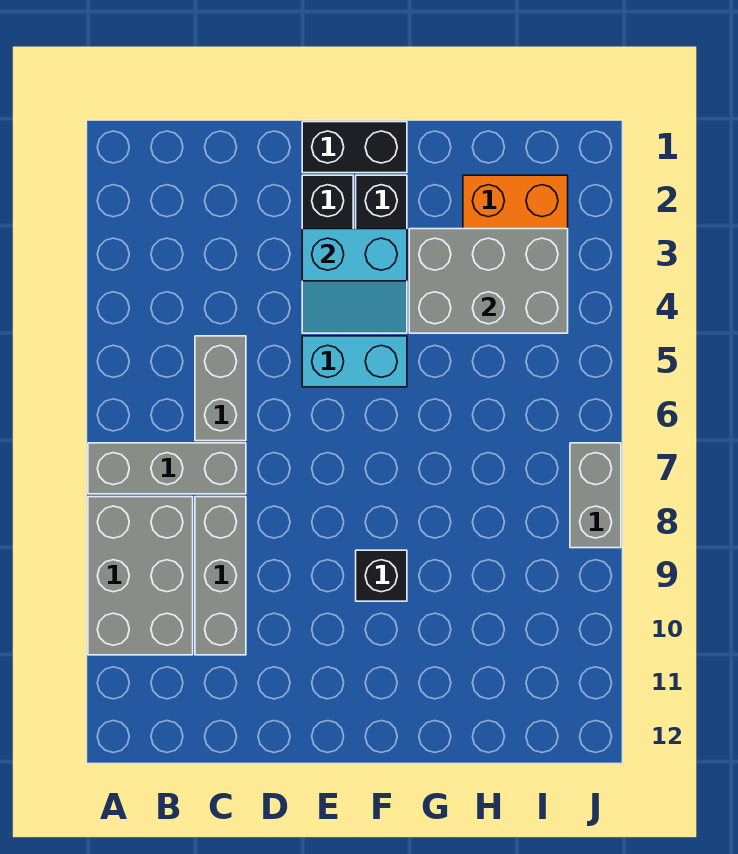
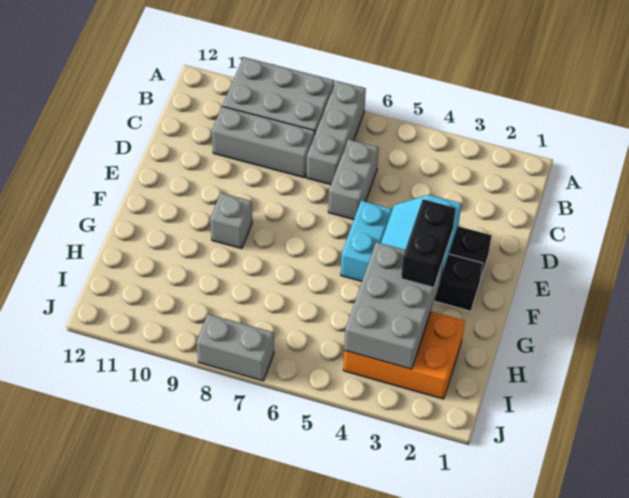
grey 1x2 brick [195,336,246,441] -> grey 1x2 brick turned to [328,139,379,220]
black 1x2 brick [302,122,407,173] -> black 1x2 brick moved to [401,199,456,288]
black 1x1 brick [356,550,407,601] -> grey 1x1 brick [210,193,252,249]

